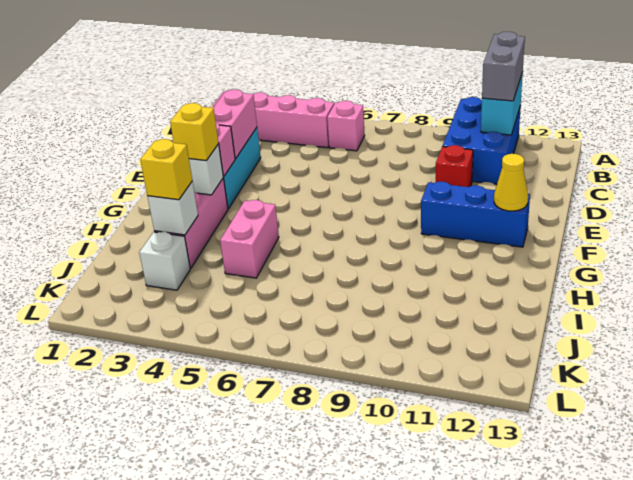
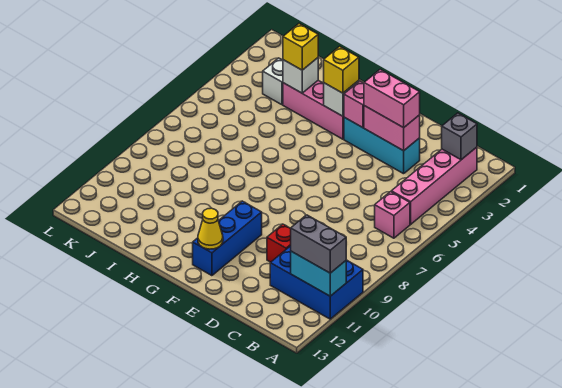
none -> grey 1x1 brick [442,113,477,160]
pink 1x2 brick [220,200,279,278] -> pink 1x2 brick moved to [364,69,420,128]

